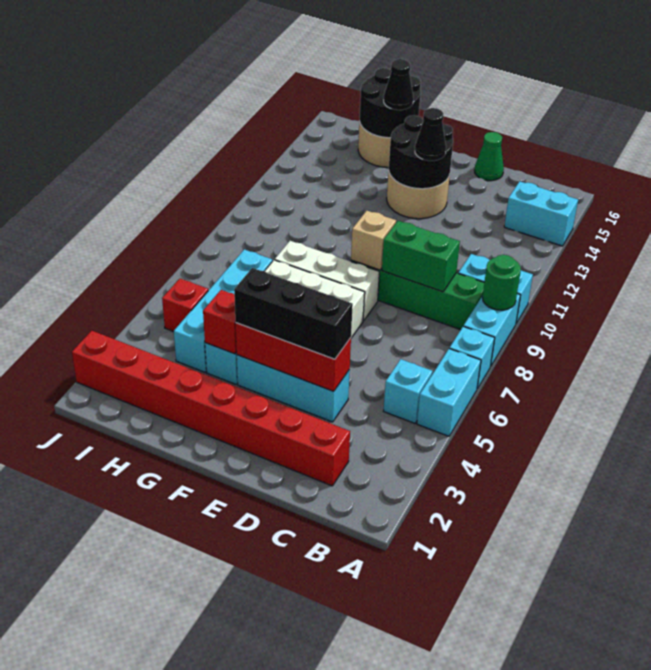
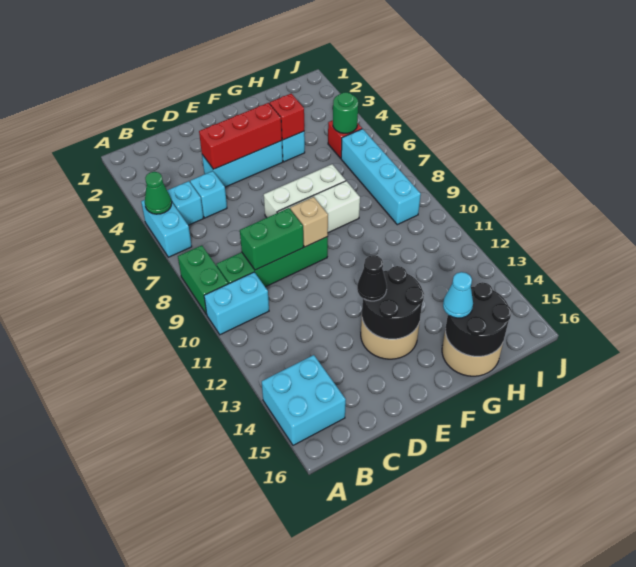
cyan 1x1 brick [449,326,495,389] -> cyan 1x1 brick moved to [190,171,227,218]
cyan 1x2 brick [464,294,520,366] -> green 1x2 brick [178,245,228,314]
green 1x1 round brick [482,255,521,310] -> green 1x1 round brick moved to [333,92,358,133]
cyan 1x2 brick [504,181,578,246] -> cyan 2x2 brick [262,355,346,445]
red 1x8 brick [72,331,350,486] -> none
black 1x3 brick [234,268,353,359] -> none
green 1x1 cone [474,132,504,181] -> green 1x1 cone moved to [145,172,172,214]
black 1x1 cone [384,59,413,110] -> cyan 1x1 cone [443,272,473,318]
cyan 1x4 brick [174,249,273,372] -> cyan 1x4 brick moved to [341,129,421,225]

